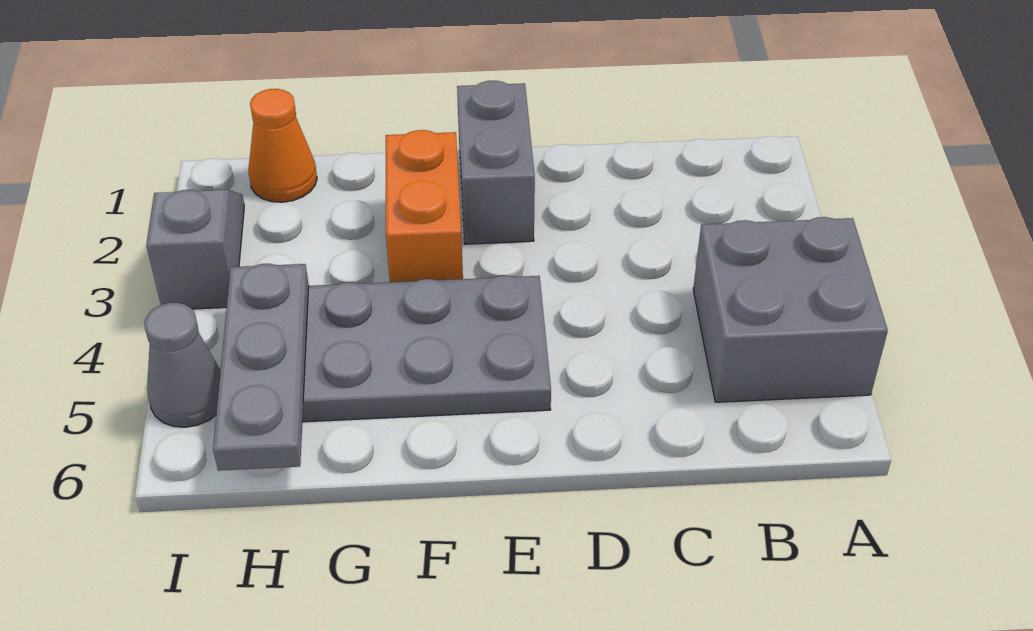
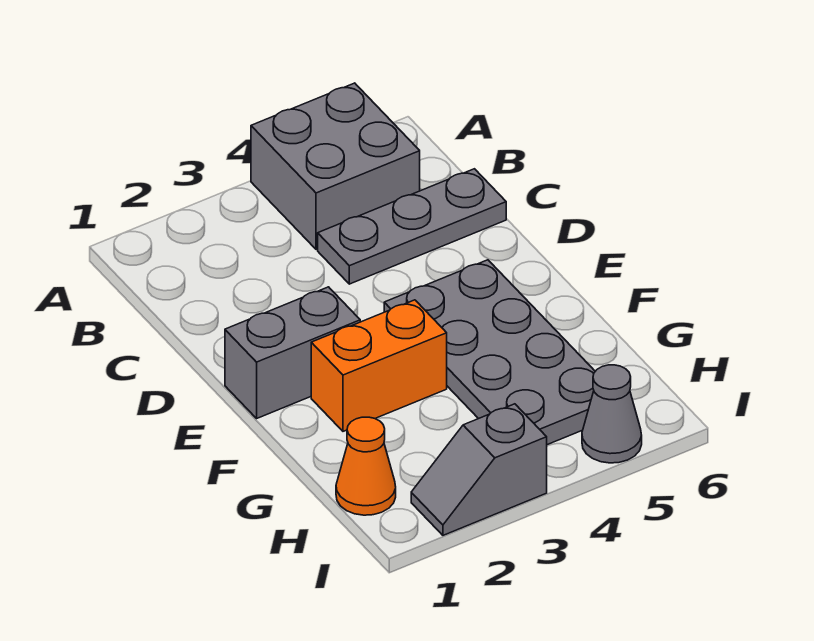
grey 1x3 plate [213,264,309,471] -> grey 1x3 plate moved to [318,169,506,284]

